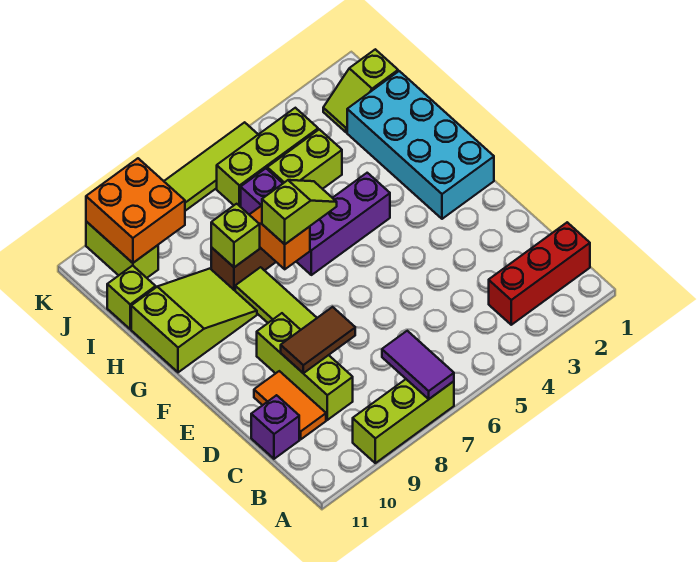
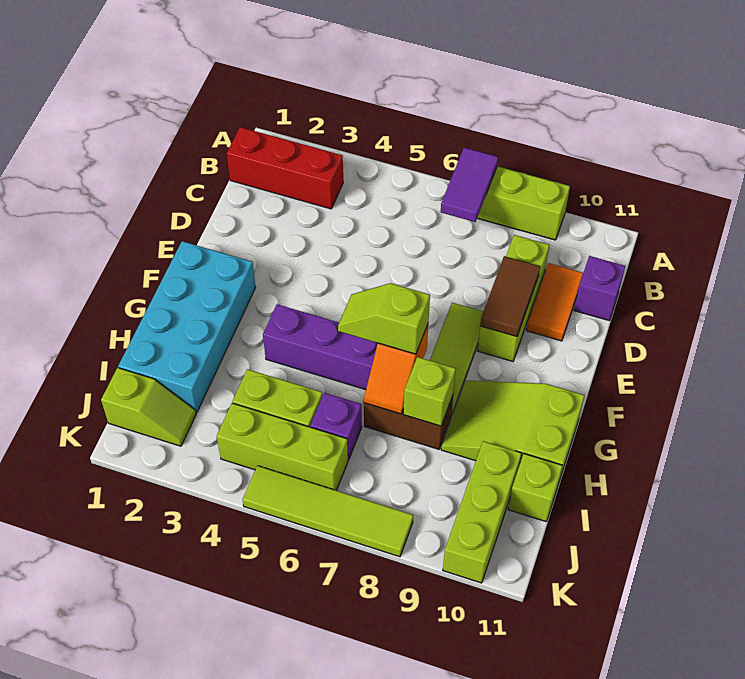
brown 1x2 tile [281,307,355,373] -> brown 1x2 tile turned to [480,256,540,337]
orange 2x2 brick [86,158,185,263] -> none
lime 1x2 brick [86,221,158,278] -> lime 1x3 brick [443,441,521,583]

